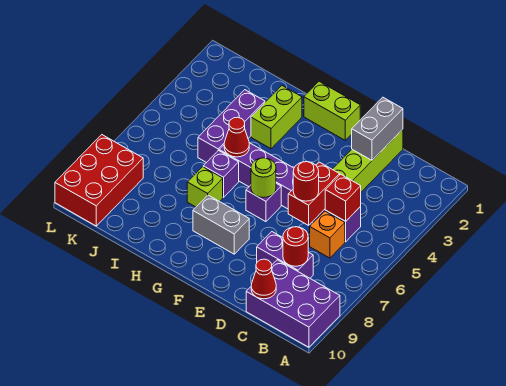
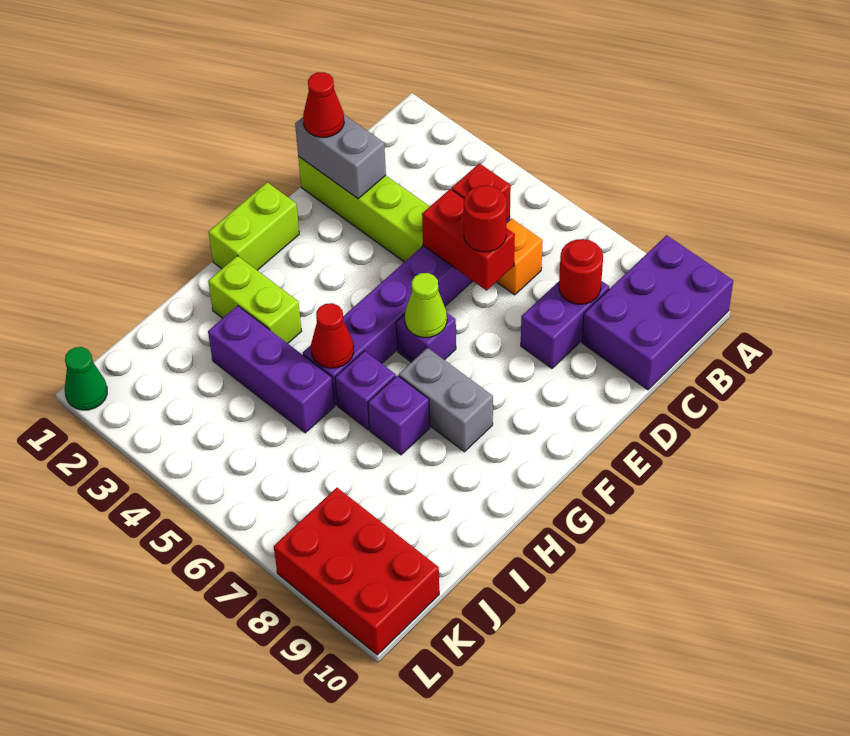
red 1x1 cone [251,259,276,299] -> red 1x1 cone moved to [303,72,344,137]
lime 1x1 round brick [251,158,276,198] -> lime 1x1 cone [405,273,447,338]
grey 1x2 brick [193,195,249,254] -> grey 1x2 brick turned to [399,348,493,452]
lime 1x1 brick [187,167,223,207] -> purple 1x1 brick [368,375,430,455]
none -> green 1x1 cone [65,347,107,410]

